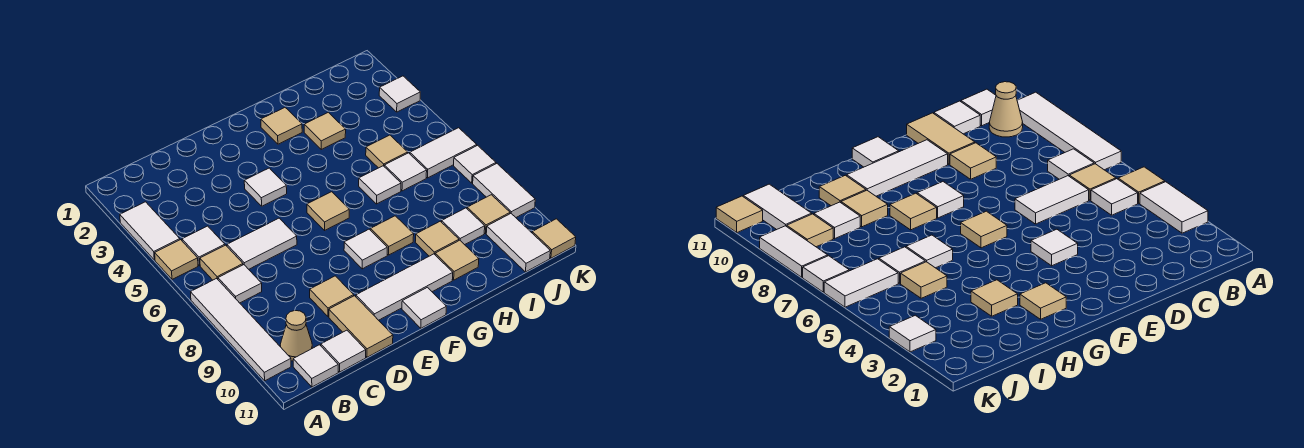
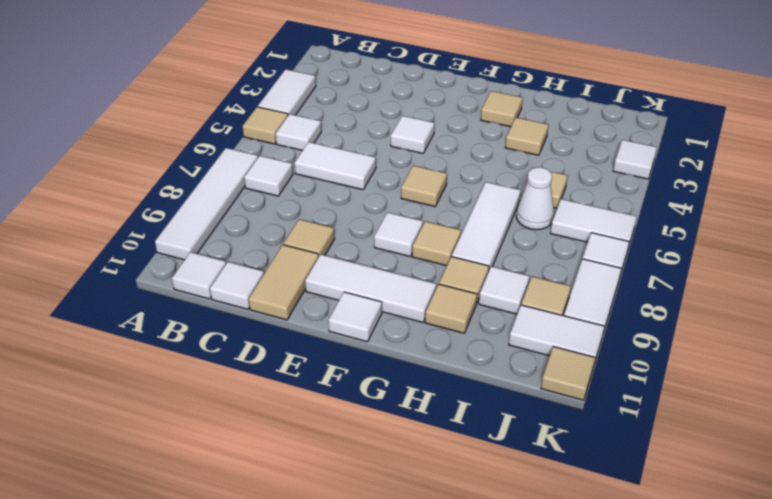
tan 1x1 tile [200,245,243,280] -> none
tan 1x1 cone [280,311,312,361] -> none
white 1x1 tile [359,166,401,204] -> white 1x3 tile [452,182,521,270]
white 1x1 tile [384,153,427,191] -> white 1x1 cone [516,167,554,230]
white 1x2 tile [486,214,550,272] -> white 1x2 tile turned to [509,305,604,363]

